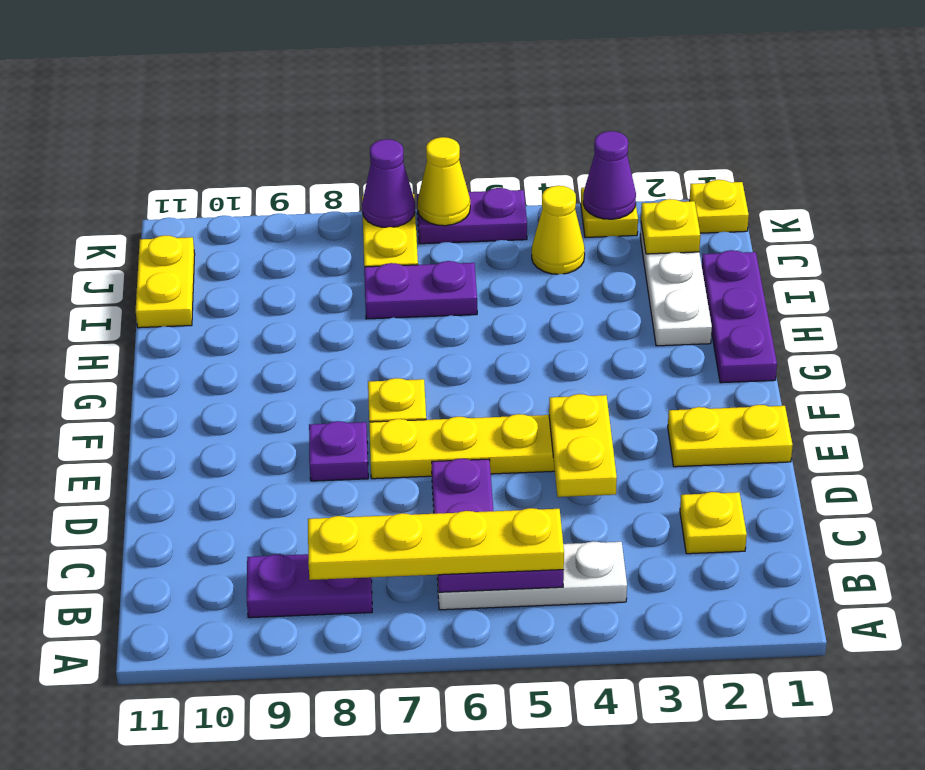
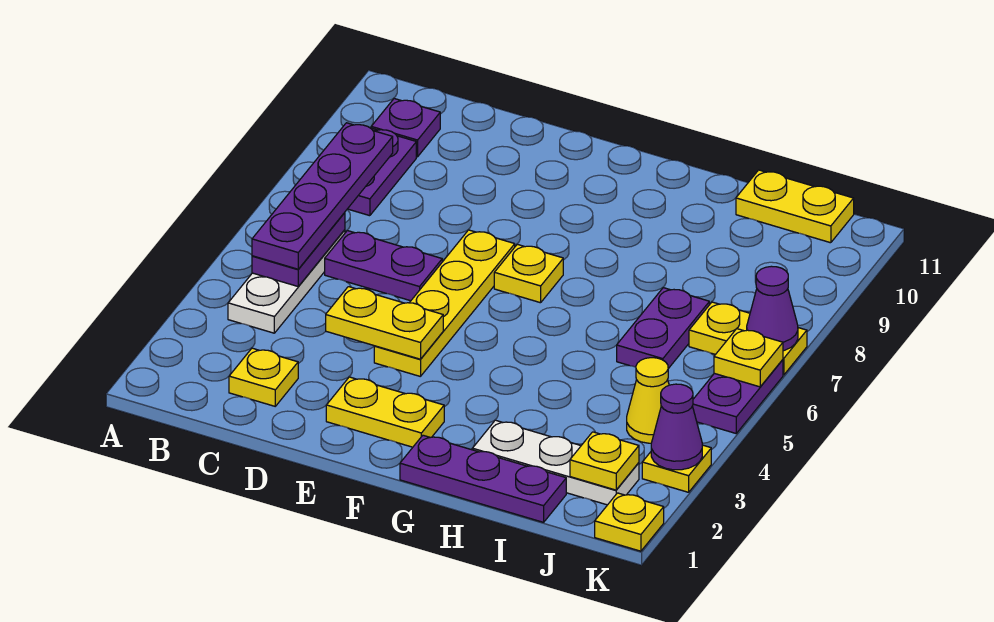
yellow 1x4 plate [308,508,564,580] -> purple 1x4 plate [252,123,393,269]
yellow 1x2 plate [668,405,793,467] -> yellow 1x2 plate turned to [326,377,444,447]
purple 1x1 plate [309,421,368,481] -> purple 1x1 plate moved to [371,99,440,157]
yellow 1x1 cone [418,137,470,226] -> yellow 1x1 plate [714,329,783,387]

